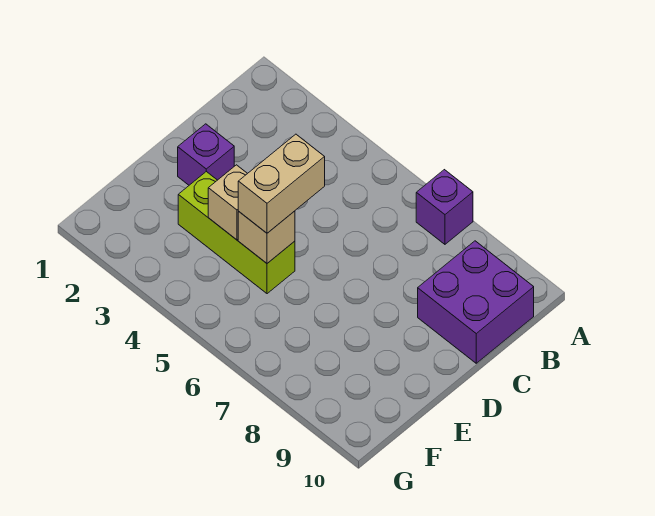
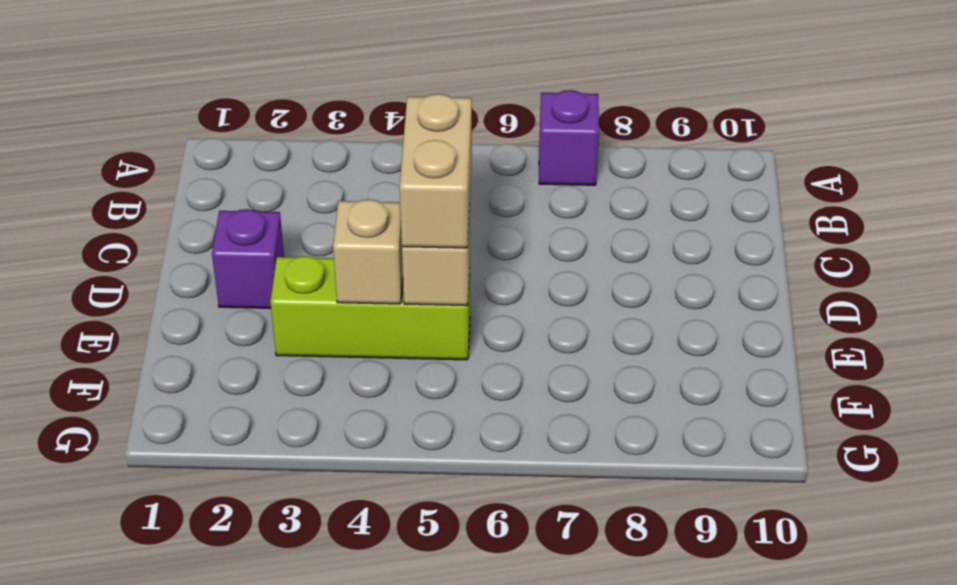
purple 2x2 brick [418,241,534,363] -> none

